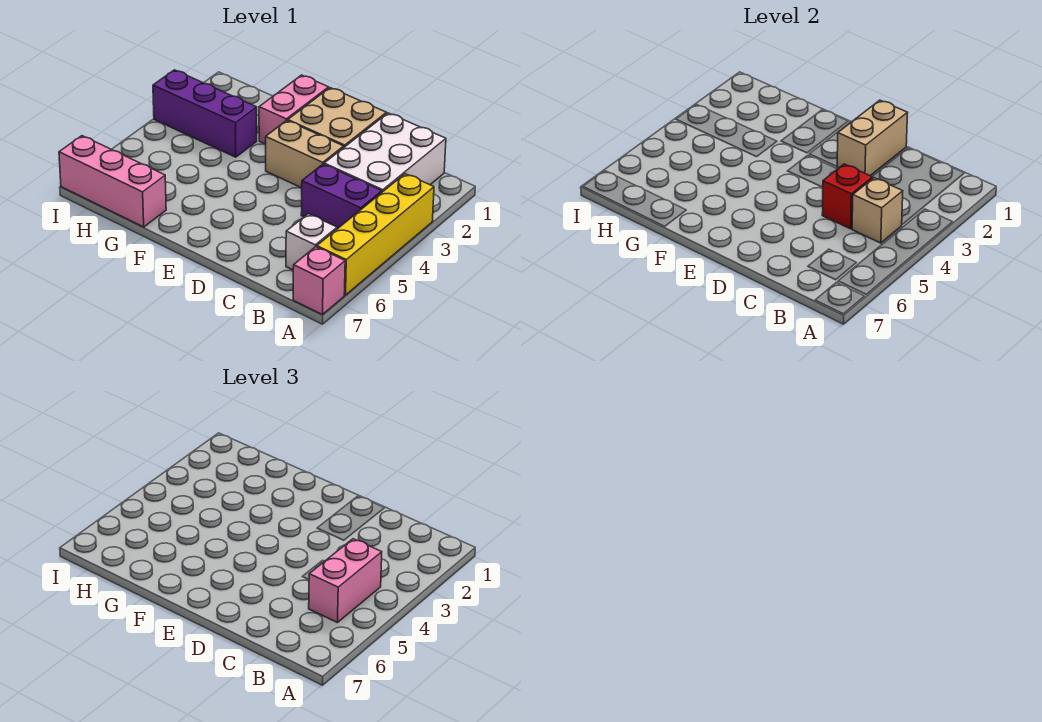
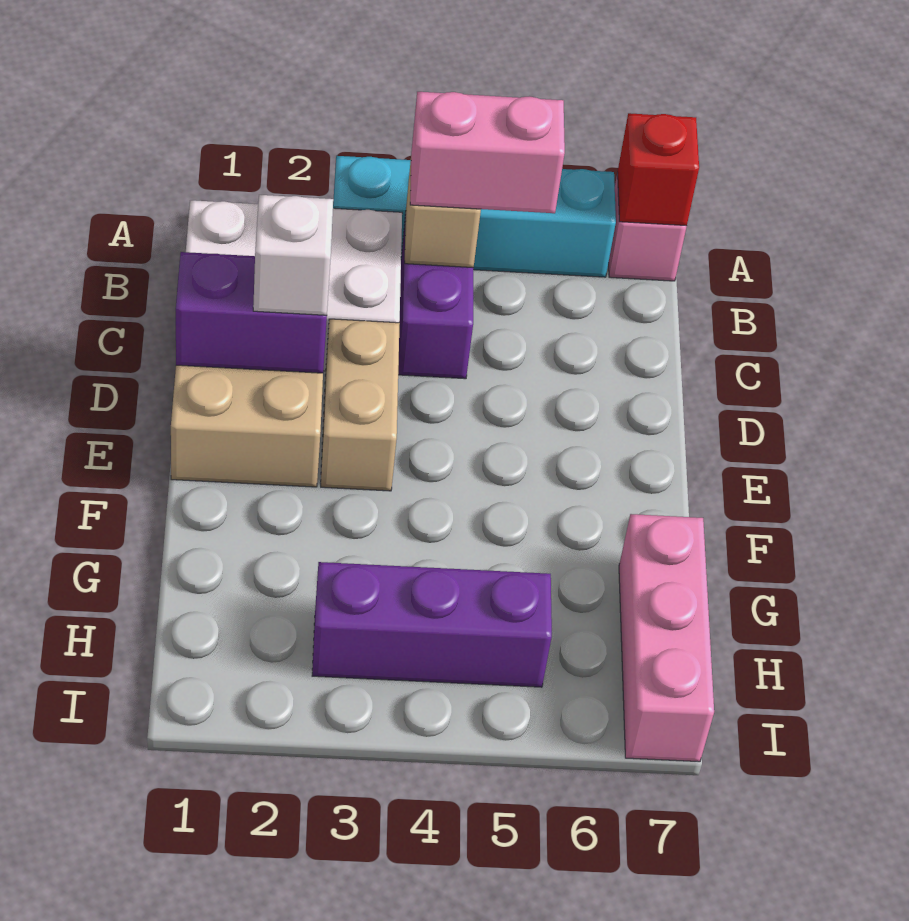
yellow 1x4 brick [317,174,434,295] -> cyan 1x4 brick [333,156,616,277]
white 1x1 brick [286,214,337,270] -> white 1x1 brick moved to [253,195,333,315]
red 1x1 brick [822,164,873,229] -> red 1x1 brick moved to [617,113,699,226]
tan 1x2 brick [837,100,908,176] -> purple 1x2 brick [176,252,327,373]
pink 1x2 brick [259,75,329,144] -> none
purple 1x3 brick [153,70,257,157] -> purple 1x3 brick turned to [312,562,552,687]

